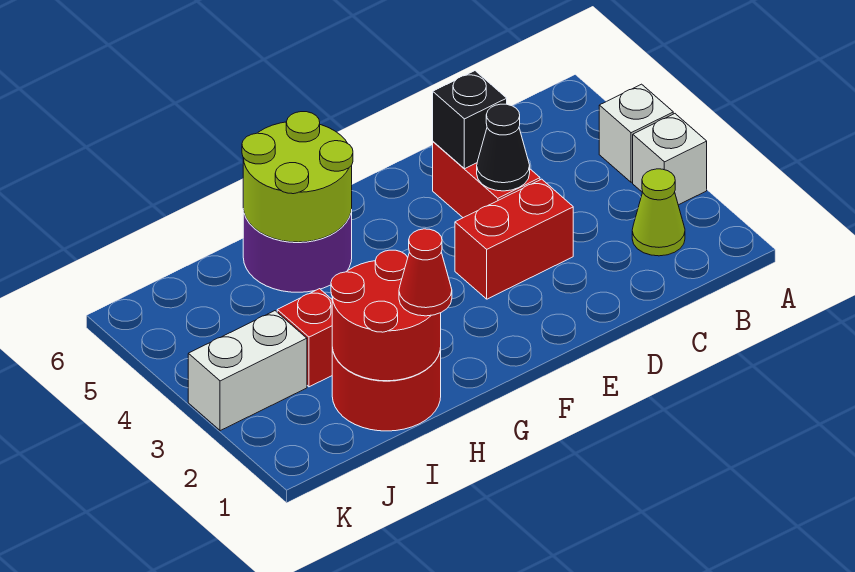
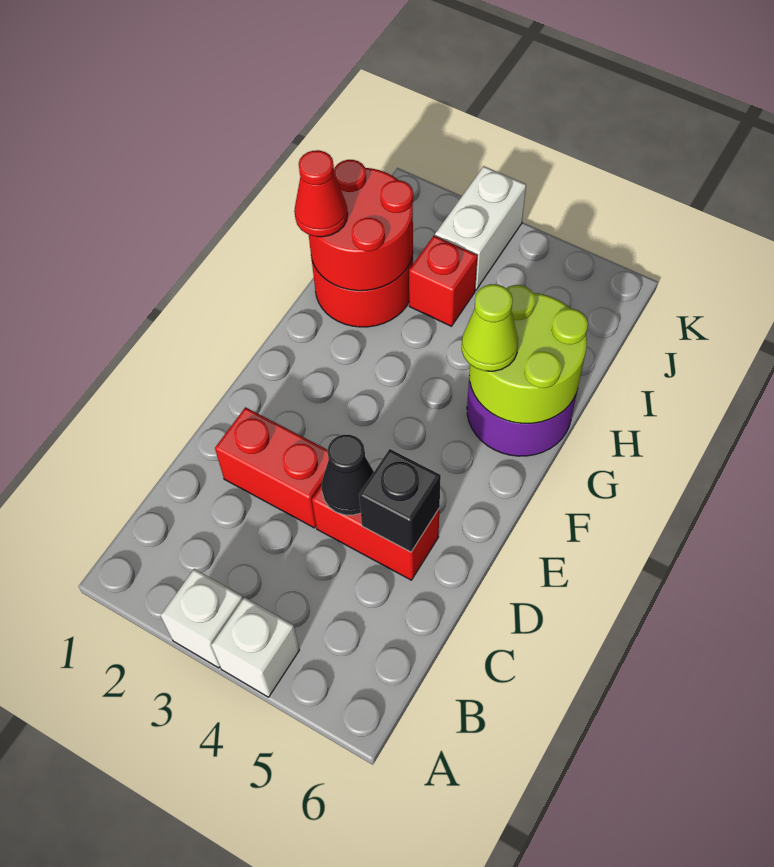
lime 1x1 cone [632,169,685,256] -> lime 1x1 cone moved to [462,284,518,371]
red 1x2 brick [455,179,573,299] -> red 1x2 brick turned to [215,407,329,528]

